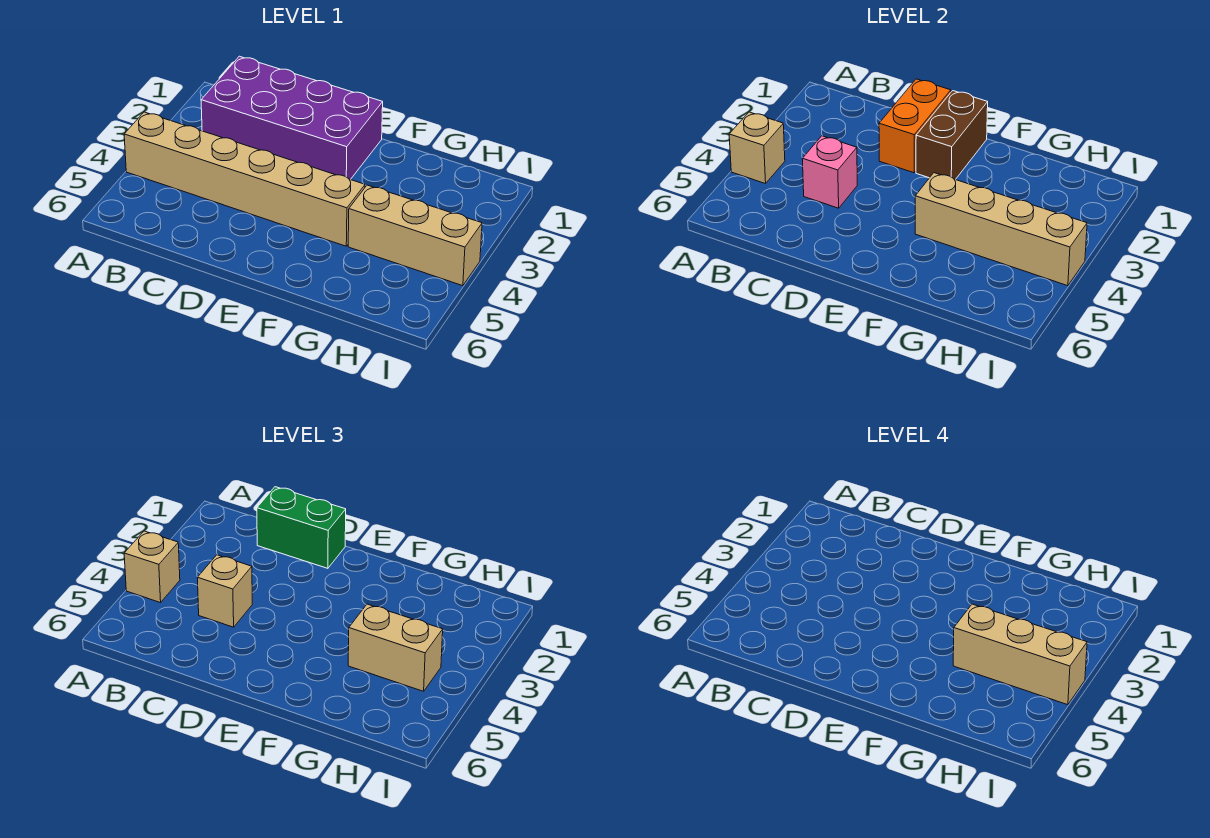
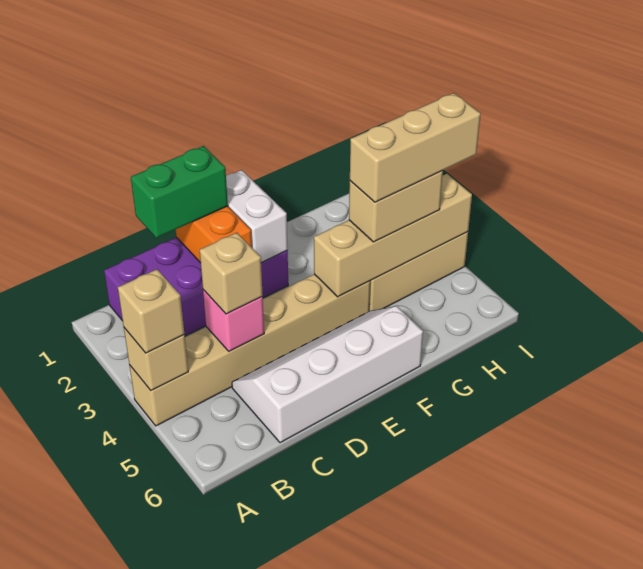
none -> white 2x4 slope [232,306,423,443]
brown 1x2 brick [916,91,988,180] -> white 1x2 brick [226,170,288,262]

